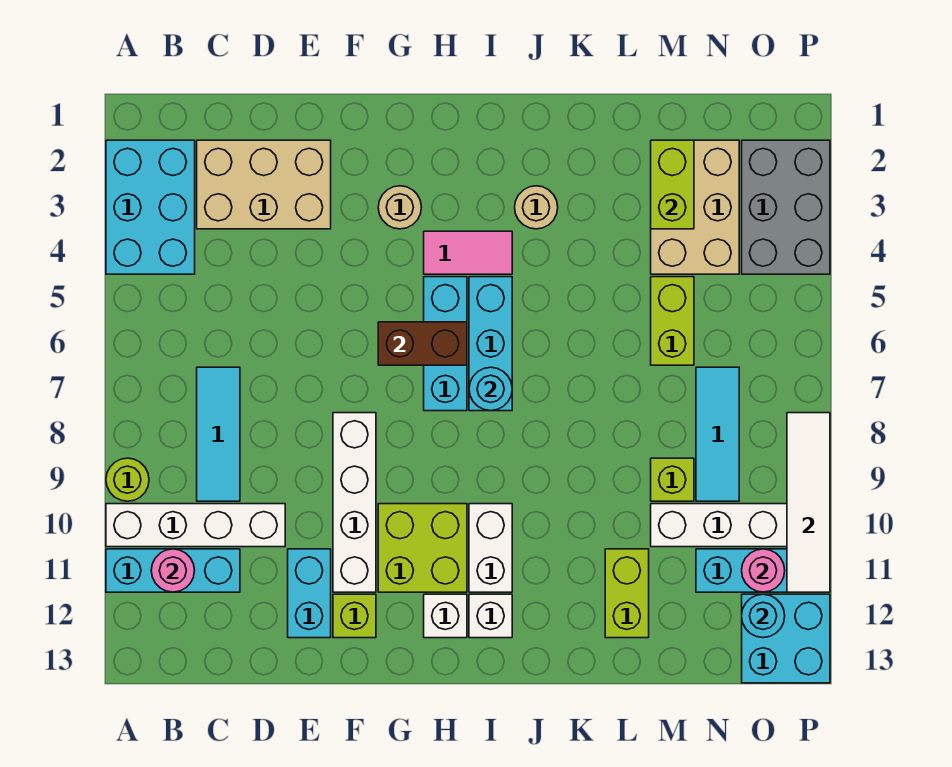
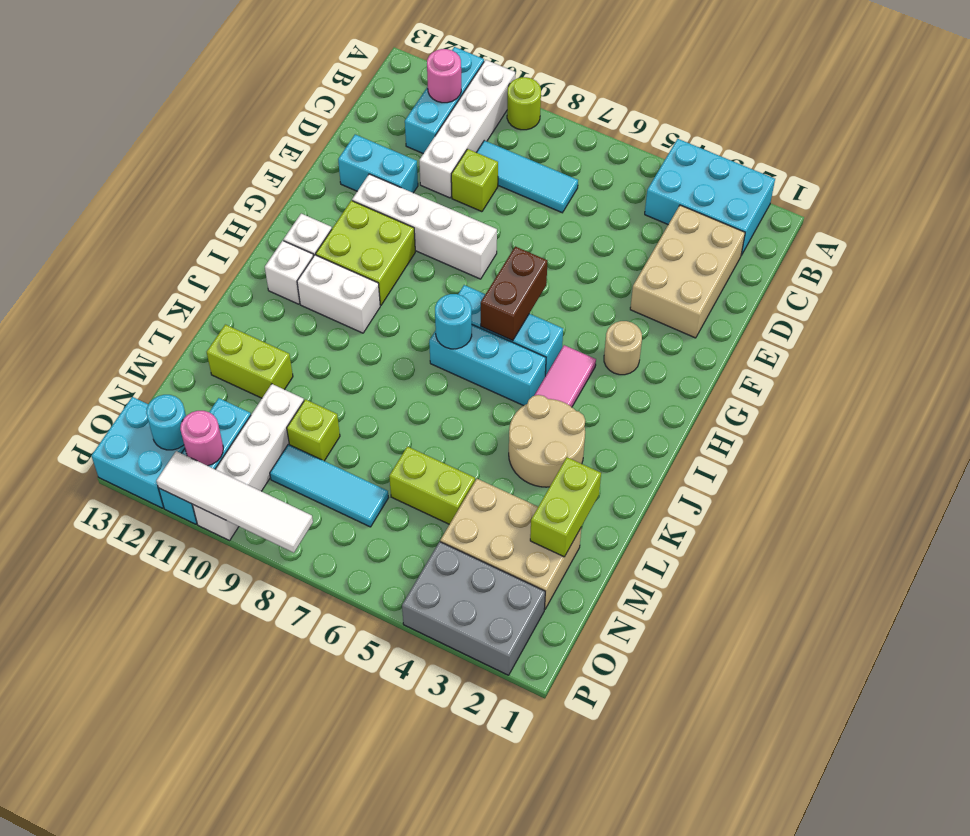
lime 1x1 brick [333,594,376,638] -> lime 1x1 brick moved to [451,149,498,212]
tan 1x1 round brick [515,186,558,229] -> tan 2x2 round brick [509,395,585,487]
lime 1x2 brick [651,140,694,229] -> lime 1x2 brick turned to [530,457,601,557]

